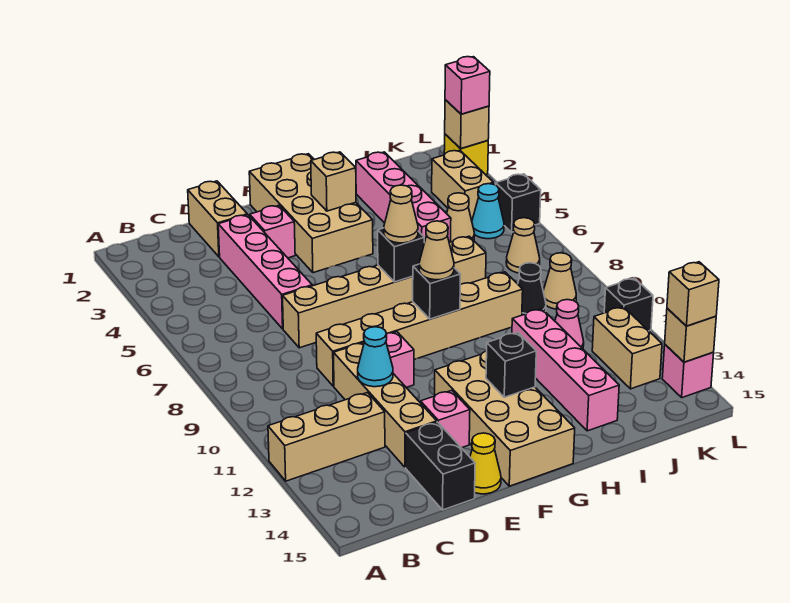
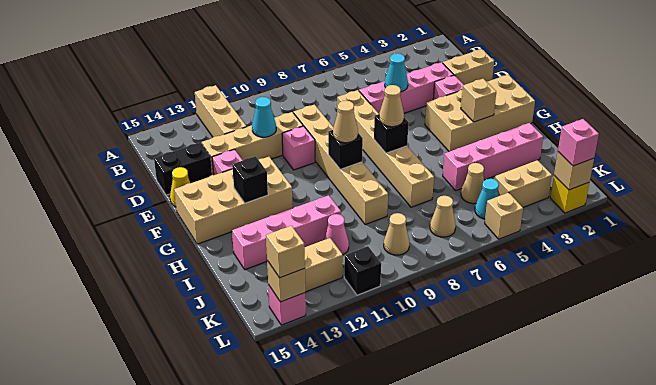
none -> cyan 1x1 cone [385,53,408,92]
black 1x1 cone [518,263,546,315] -> none
black 1x1 brick [496,174,541,232] -> tan 1x1 brick [485,193,523,239]

